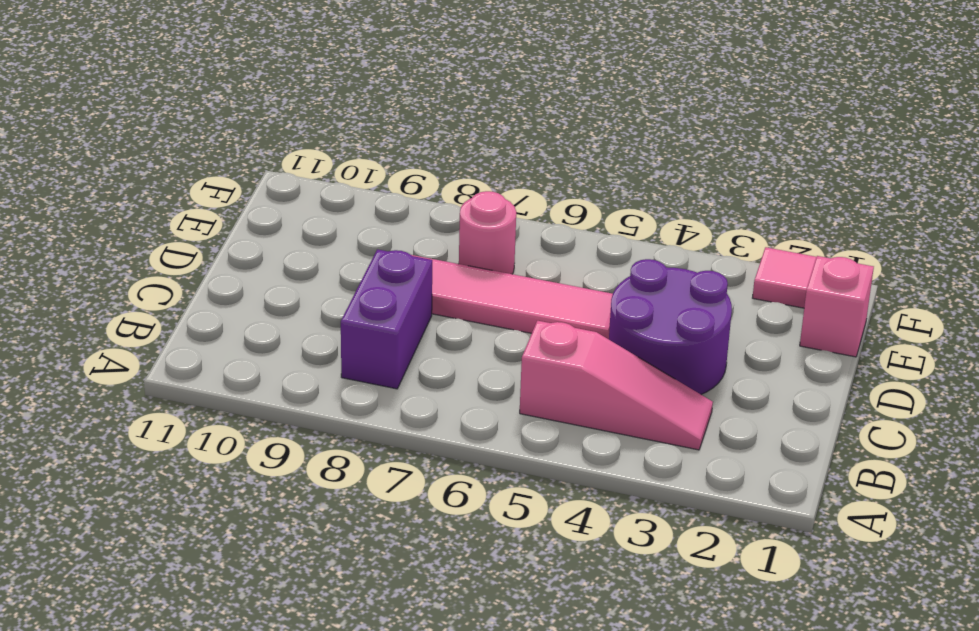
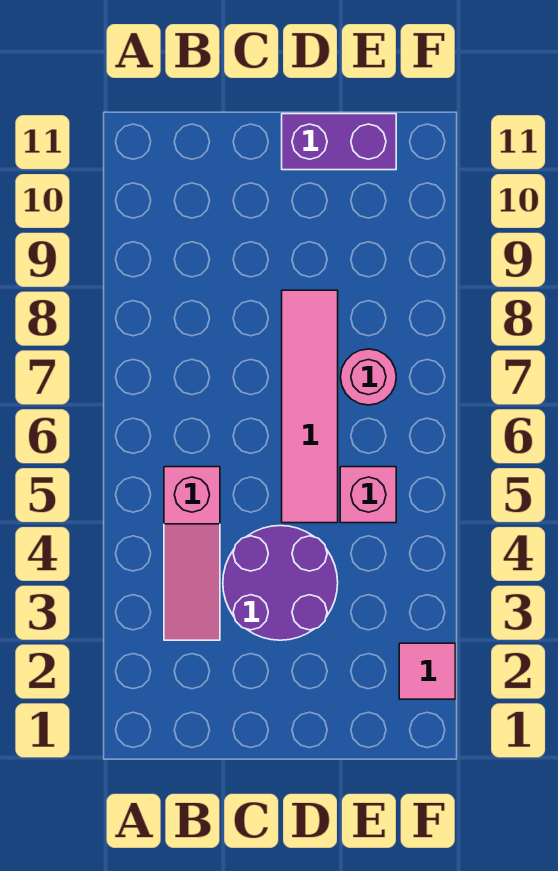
purple 1x2 brick [341,249,432,389] -> purple 1x2 brick moved to [282,114,396,170]
pink 1x1 brick [800,256,874,357] -> pink 1x1 brick moved to [340,467,396,523]

